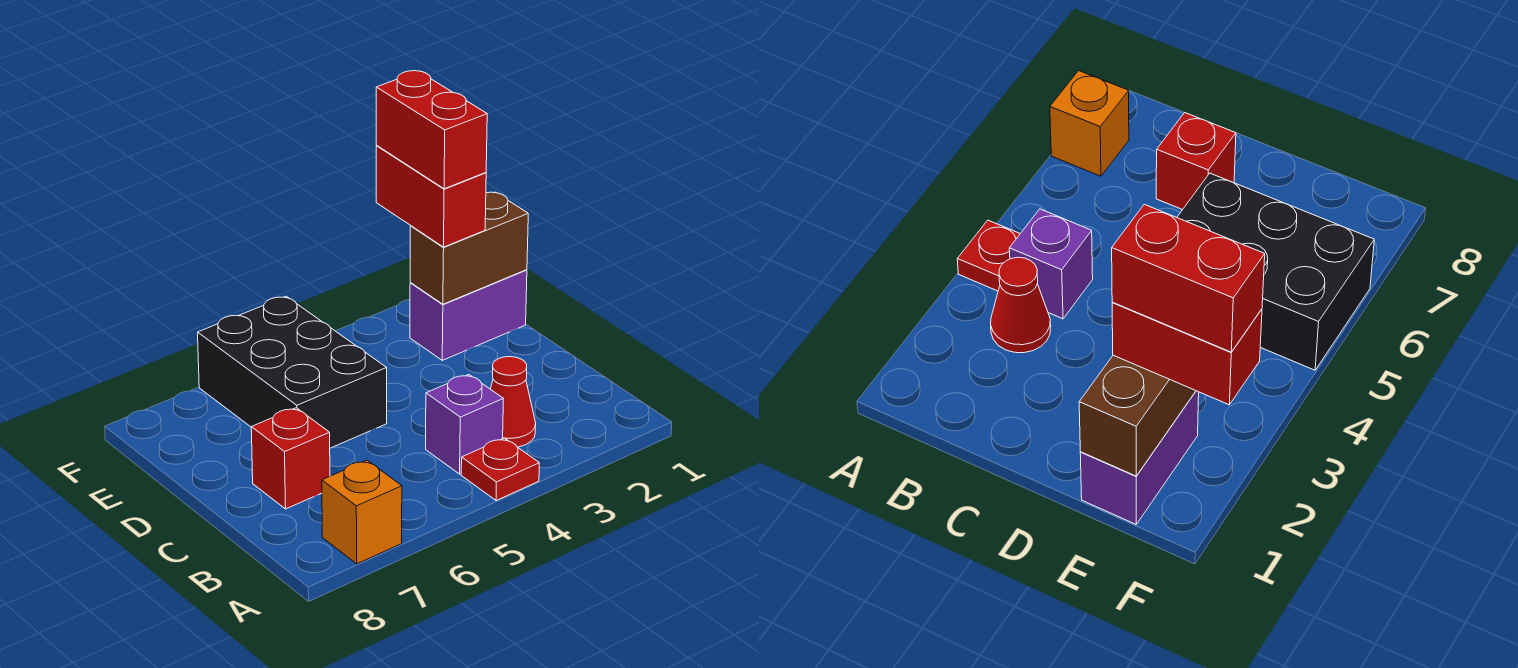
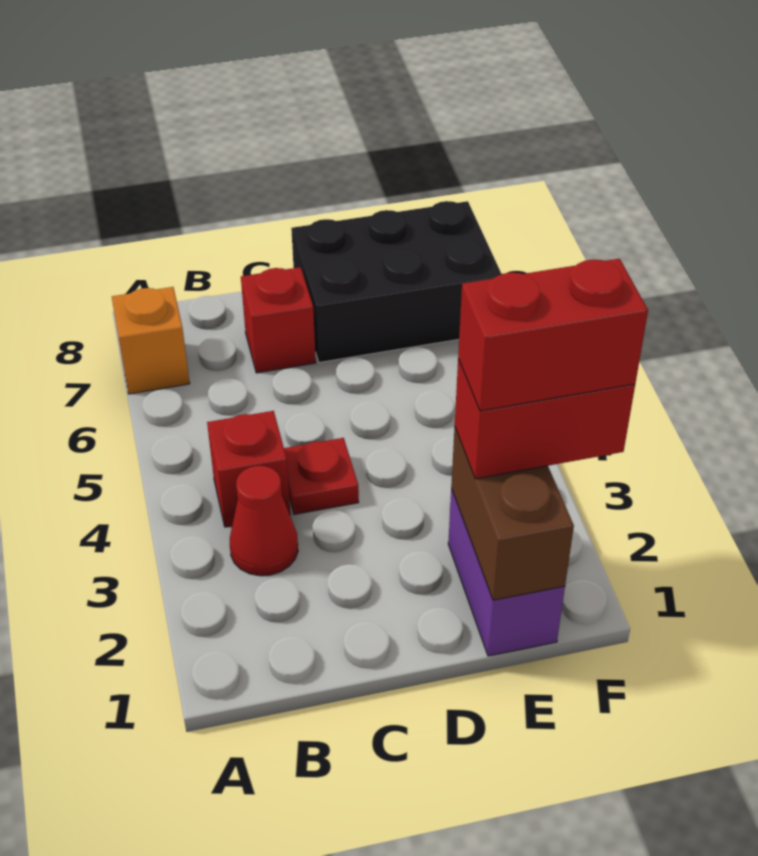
red 1x1 plate [461,438,539,501] -> red 1x1 plate moved to [284,438,359,515]
purple 1x1 brick [426,375,503,474] -> red 1x1 brick [207,411,290,527]
black 2x3 brick [198,296,387,448] -> black 2x3 brick moved to [291,201,501,363]

